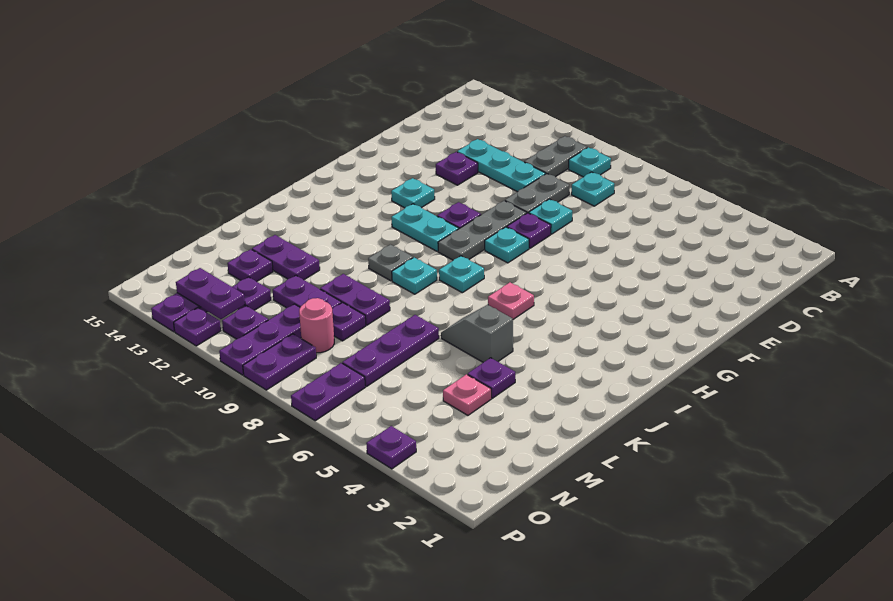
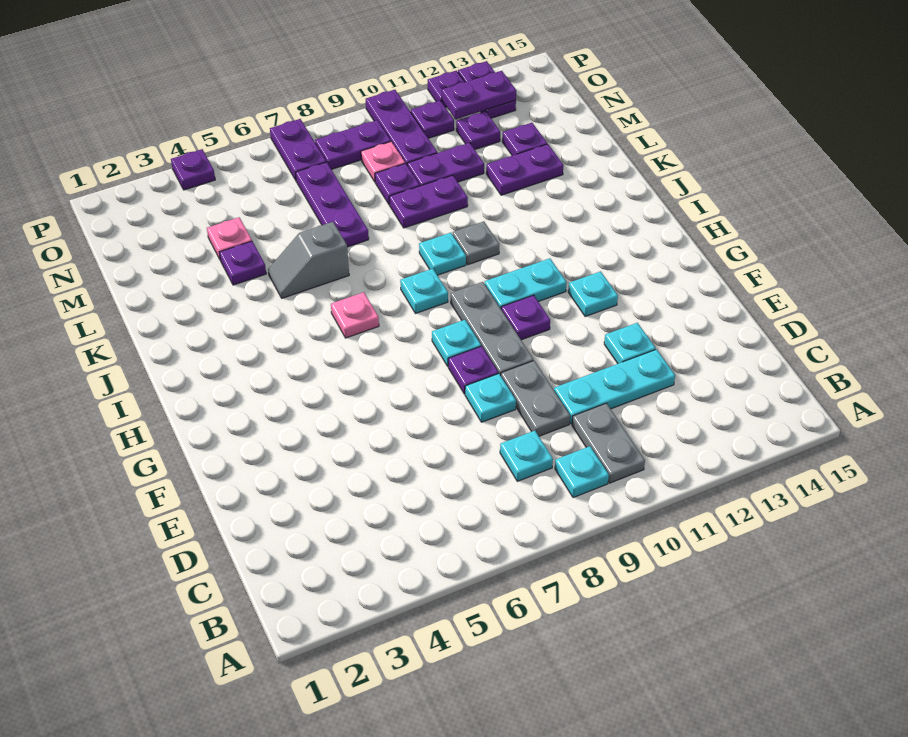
purple 1x1 plate [436,152,478,185] -> cyan 1x1 plate [604,323,656,364]
grey 1x2 slope [441,305,513,362] -> grey 1x2 slope turned to [268,222,349,298]
pink 1x1 round brick [299,298,334,353] -> pink 1x1 plate [361,142,405,182]
purple 1x2 plate [243,334,316,390] -> purple 1x2 plate turned to [315,120,391,169]

